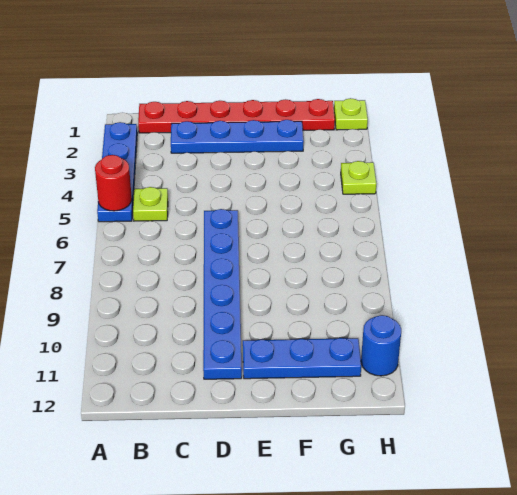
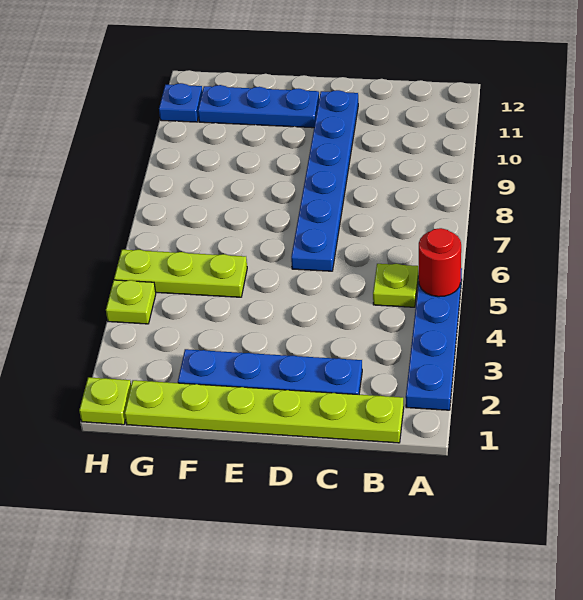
red 1x6 plate [138,99,335,133] -> lime 1x6 plate [125,380,404,443]
none -> lime 1x3 plate [114,250,247,297]
blue 1x1 round brick [361,315,401,376] -> blue 1x1 plate [159,83,203,122]

